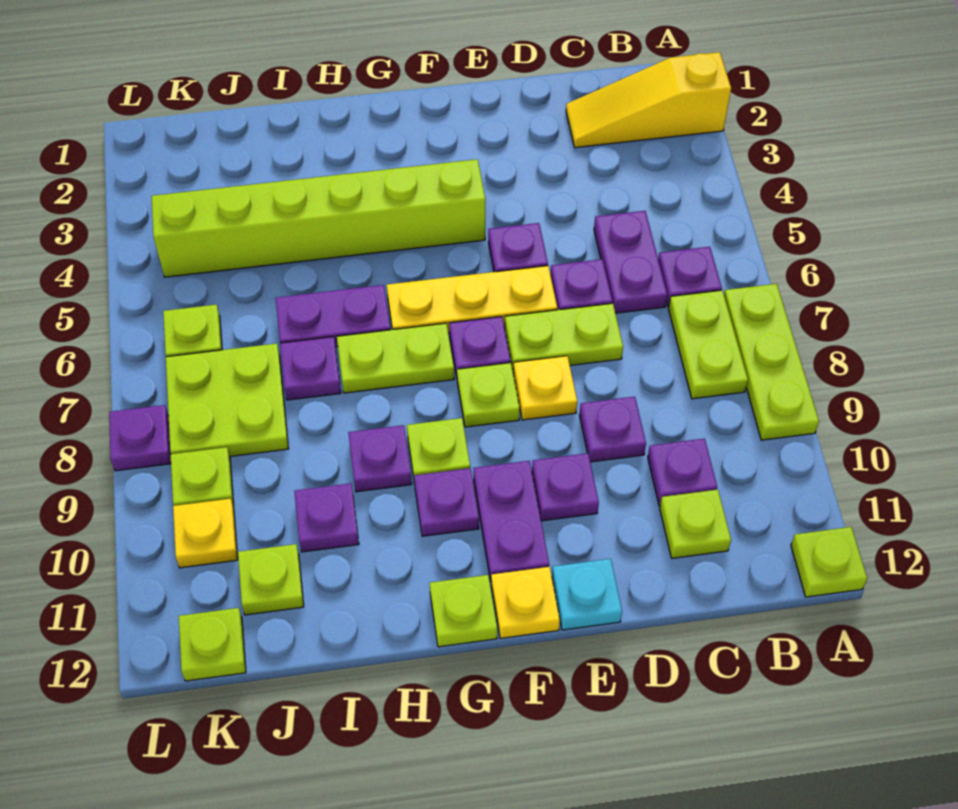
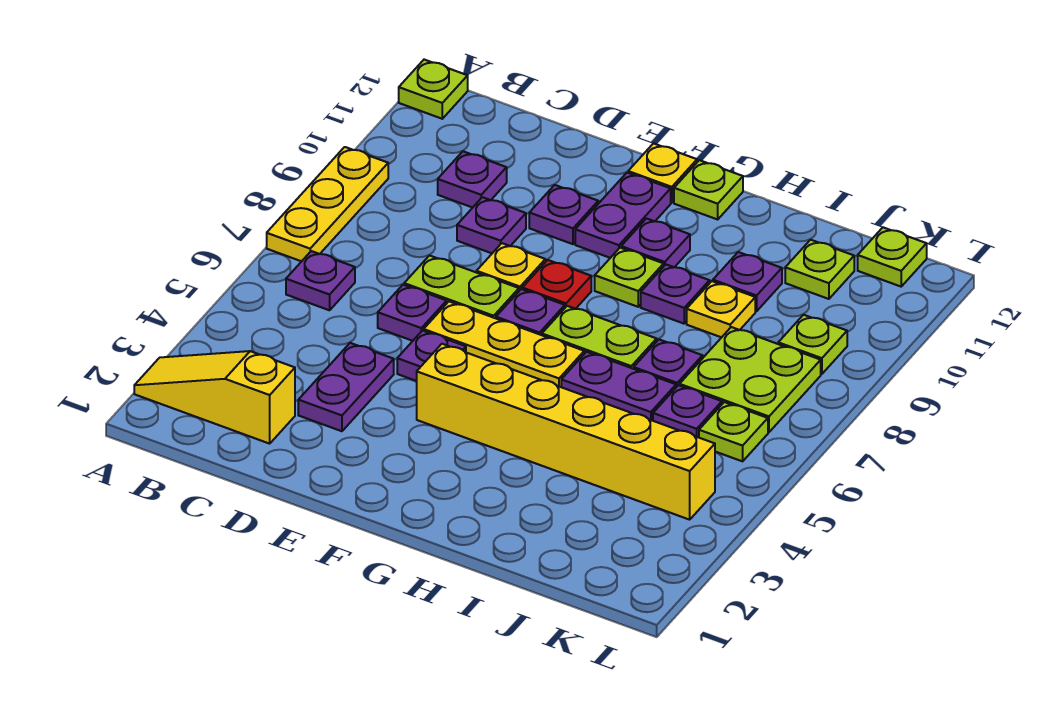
yellow 1x3 slope [566,52,731,148] -> yellow 1x3 slope turned to [134,351,295,444]
lime 1x3 plate [724,284,819,440] -> yellow 1x3 plate [267,147,388,261]
lime 1x2 plate [669,290,748,399] -> none
purple 1x2 plate [594,211,667,313] -> purple 1x2 plate moved to [298,343,394,431]
lime 1x1 plate [660,490,731,558] -> none
cyan 1x1 plate [552,559,622,630] -> none
lime 1x6 brick [151,159,486,277] -> yellow 1x6 brick [417,344,715,520]
lime 1x1 plate [457,363,520,427] -> red 1x1 plate [522,260,591,309]
yellow 1x1 plate [173,499,238,568] -> yellow 1x1 plate moved to [687,281,755,337]
purple 1x1 plate [109,405,171,471] -> purple 1x1 plate moved to [653,385,722,437]

